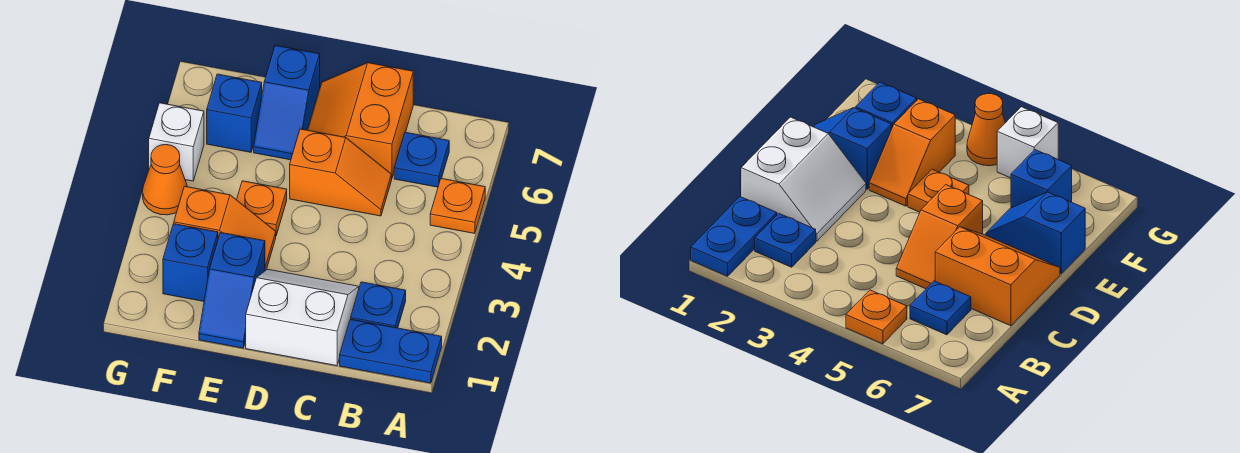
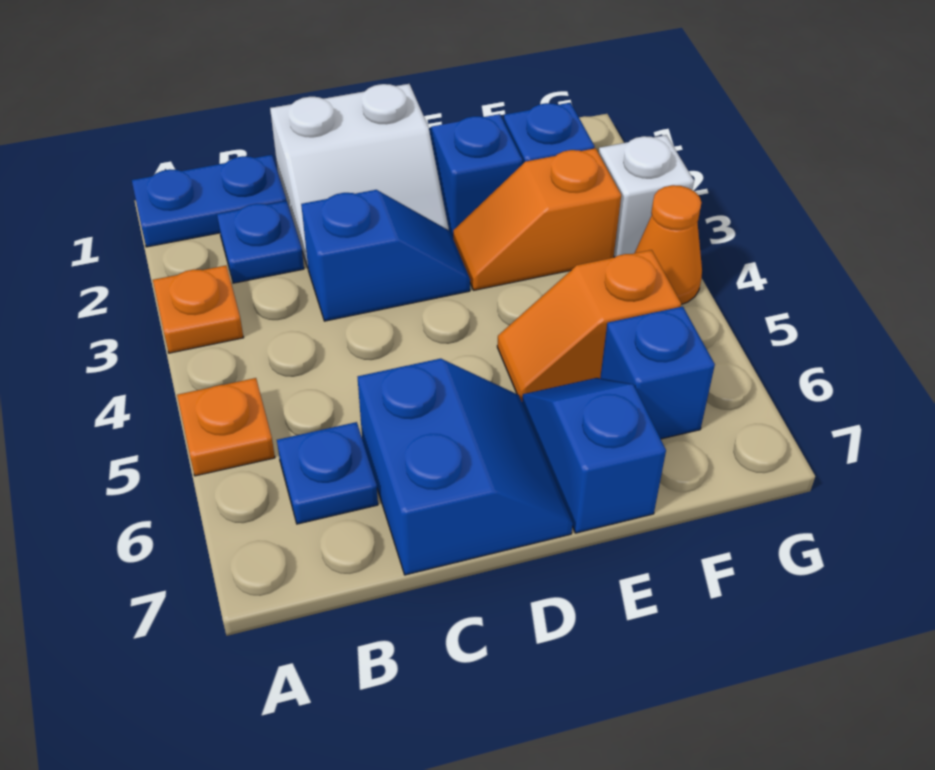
none -> blue 1x2 slope [301,190,470,321]
orange 1x2 slope [290,129,392,216] -> orange 1x2 slope moved to [497,250,681,401]
orange 2x2 slope [308,63,413,177] -> blue 2x2 slope [358,359,573,575]
orange 1x1 plate [237,181,287,235] -> orange 1x1 plate moved to [153,266,244,353]
white 1x1 brick [149,103,204,181] -> white 1x1 brick moved to [599,135,694,257]

